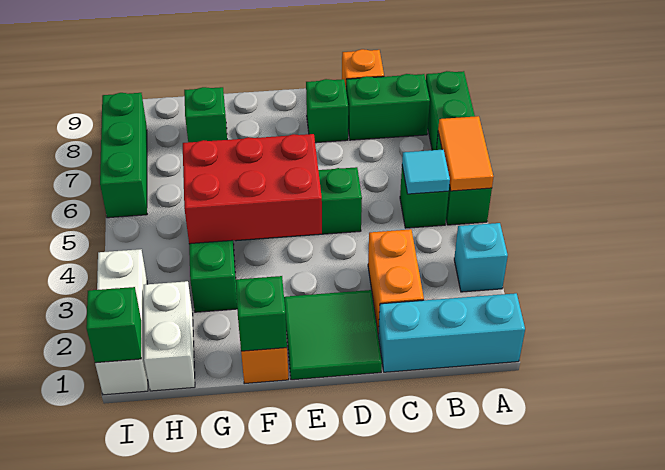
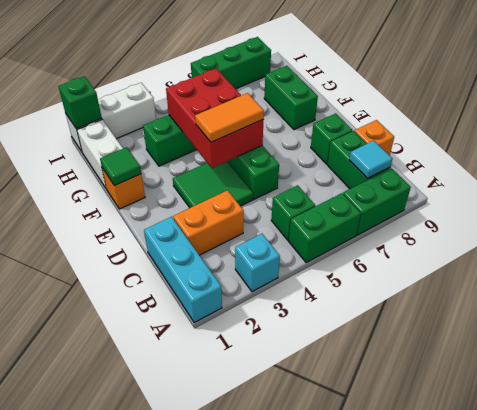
orange 1x2 tile [438,116,493,191] -> orange 1x2 tile moved to [195,93,264,142]
cyan 1x1 tile [402,150,450,194] -> cyan 1x1 tile moved to [349,141,392,178]
green 2x2 tile [284,290,382,380] -> green 2x2 tile moved to [173,162,253,208]
green 1x1 brick [236,276,287,351] -> green 1x1 tile [100,147,141,186]
green 1x1 brick [184,87,227,142] -> green 1x2 brick [264,66,318,130]
white 1x2 brick [144,281,195,391] -> white 1x2 brick turned to [77,120,123,189]

